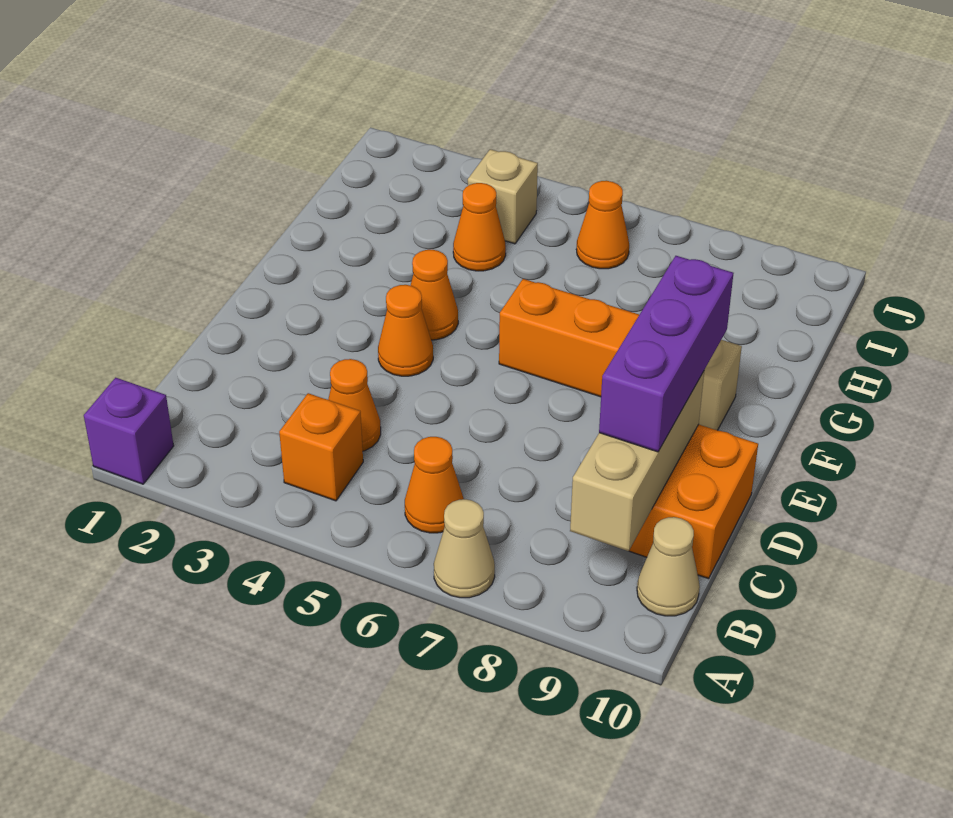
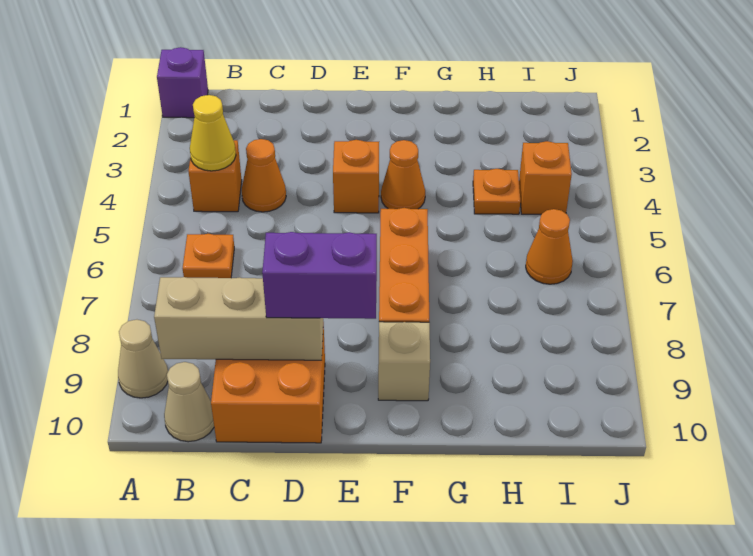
tan 1x1 cone [434,499,495,598] -> tan 1x1 cone moved to [118,320,168,398]
none -> yellow 1x1 cone [190,95,236,171]
orange 1x1 cone [405,437,464,533] -> orange 1x1 plate [183,234,234,278]
purple 1x3 brick [599,256,734,452] -> purple 1x2 brick [262,232,377,319]
orange 1x1 cone [378,285,433,376] -> orange 1x1 brick [333,140,379,213]
orange 1x1 cone [453,183,506,271] -> orange 1x1 plate [473,169,520,214]
tan 1x1 brick [468,149,538,244] -> orange 1x1 brick [519,141,572,214]

